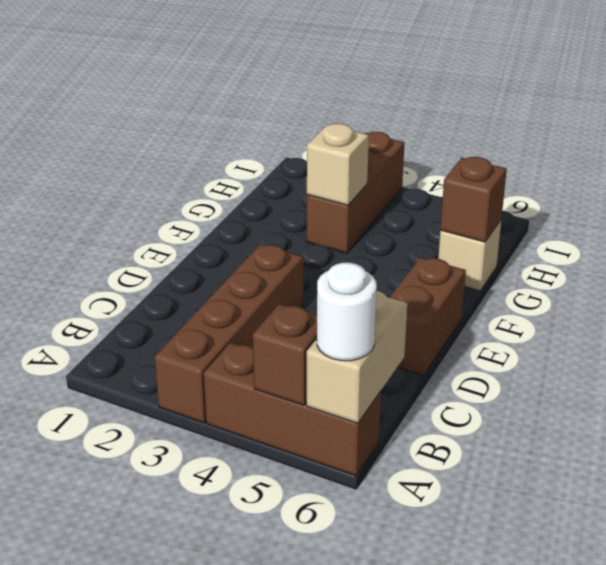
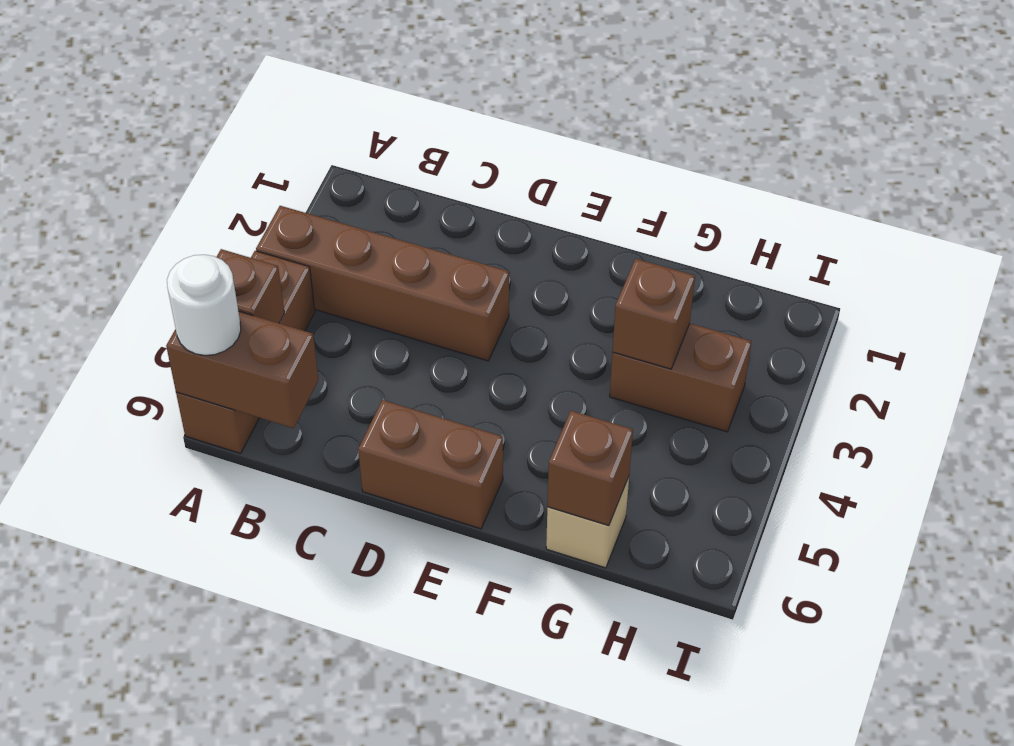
tan 1x2 brick [307,291,407,423] -> brown 1x2 brick [166,312,318,428]
brown 1x3 brick [307,132,404,253] -> brown 1x2 brick [610,324,751,432]
tan 1x1 brick [307,124,369,205] -> brown 1x1 brick [612,259,695,369]

